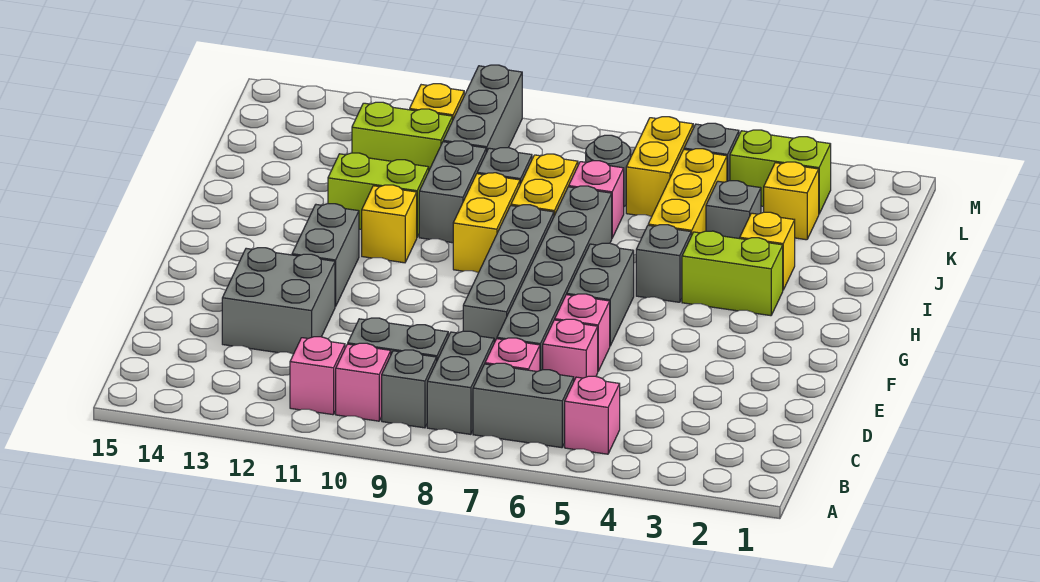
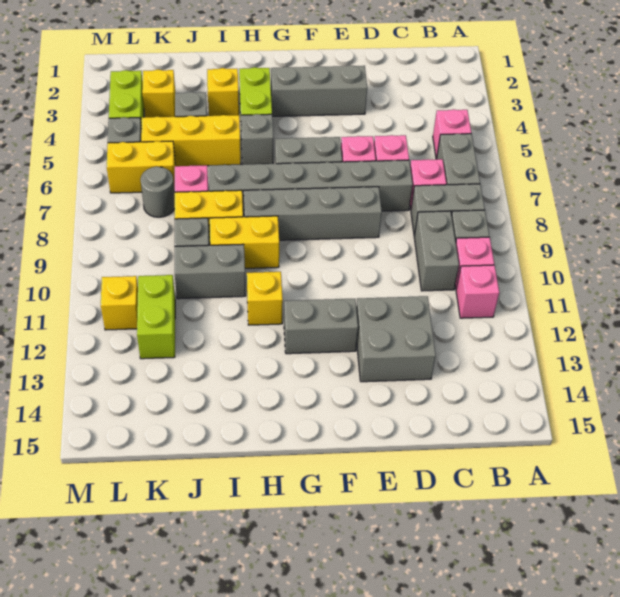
lime 1x2 brick [328,153,429,237] -> none
grey 1x3 brick [443,65,522,152] -> grey 1x3 brick moved to [271,65,367,116]

